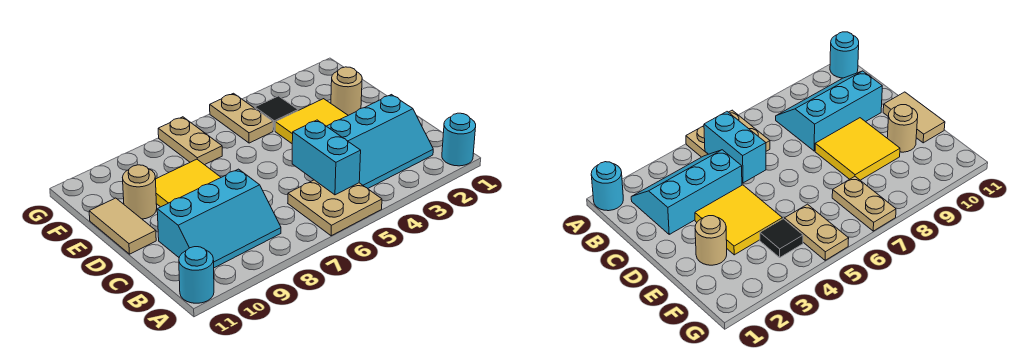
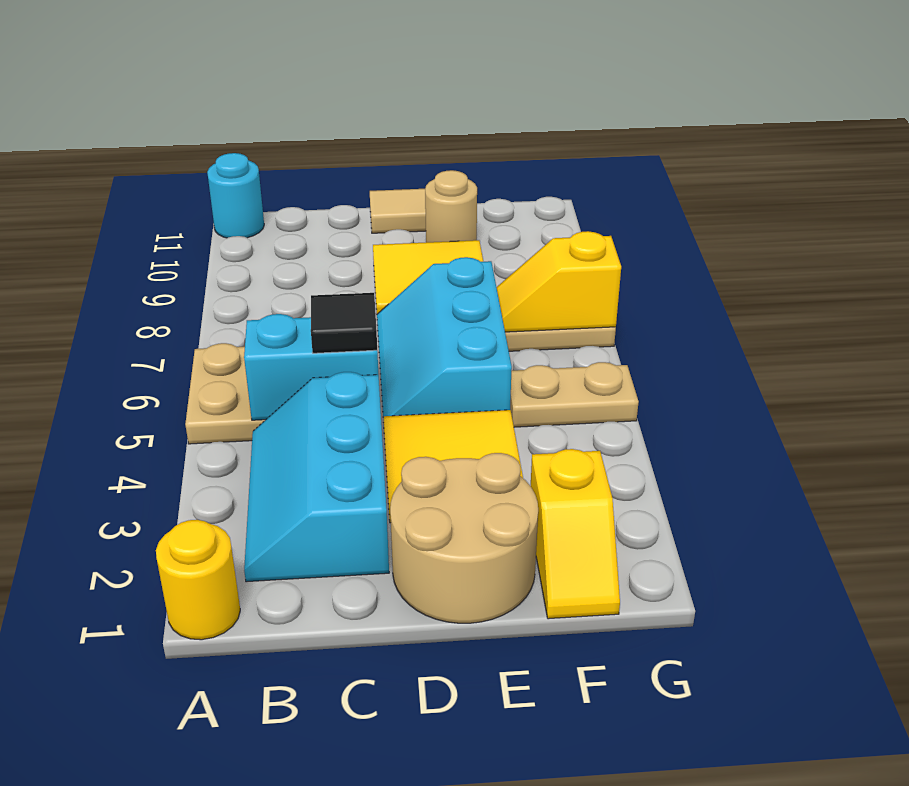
cyan 1x1 round brick [442,113,476,166] -> yellow 1x1 round brick [156,520,240,640]
cyan 2x3 slope [157,169,281,268] -> cyan 2x3 slope moved to [377,257,512,422]
tan 1x1 round brick [331,67,362,115] -> tan 2x2 round brick [390,453,538,623]
none -> yellow 1x2 slope [531,449,620,619]
black 1x1 tile [255,96,298,131] -> black 1x1 tile moved to [311,293,377,353]
none -> yellow 1x2 slope [496,231,621,332]

